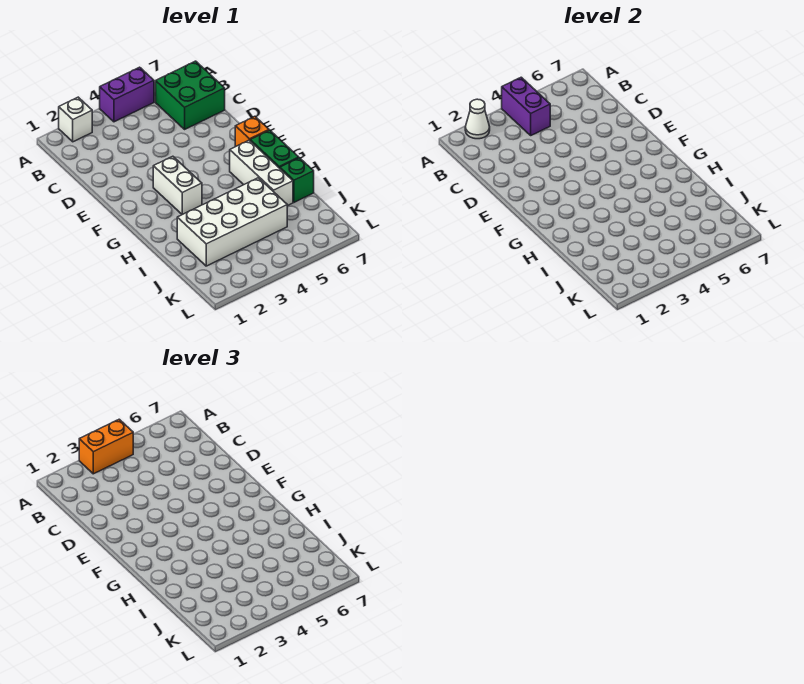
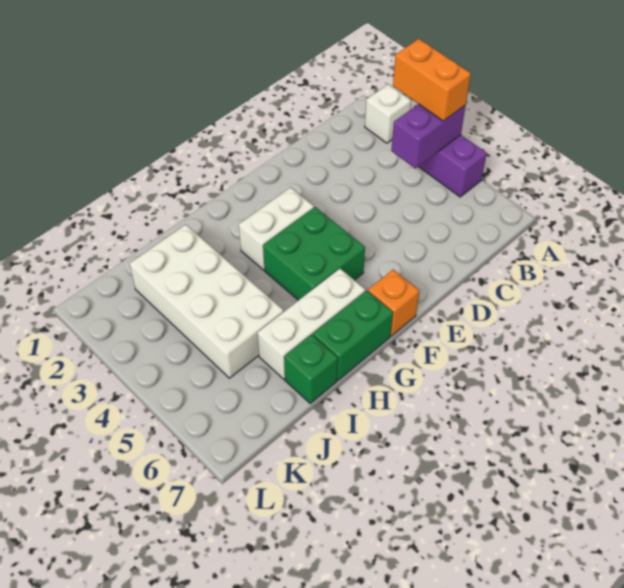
white 1x1 cone [465,99,490,139] -> none
green 2x2 brick [156,61,225,129] -> green 2x2 brick moved to [263,207,365,300]

